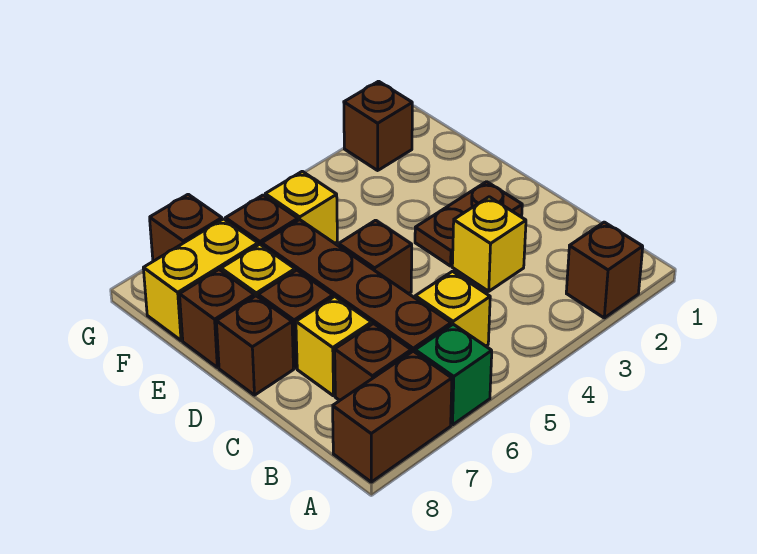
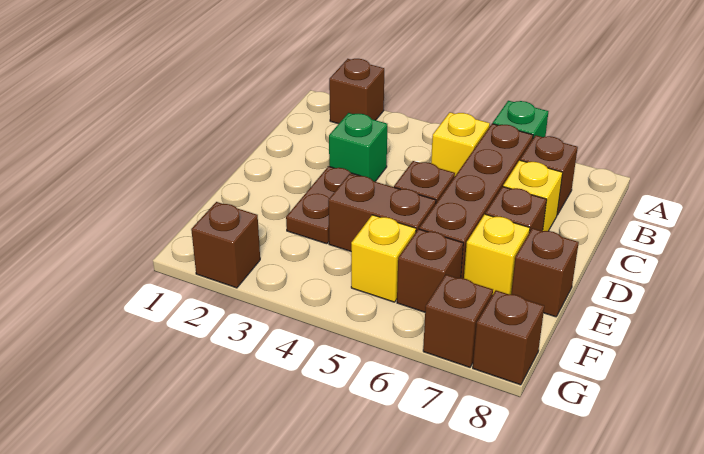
brown 1x2 brick [333,351,452,482] -> brown 1x2 brick moved to [328,174,436,251]
yellow 1x1 brick [452,197,526,291] -> green 1x1 brick [329,113,387,182]
brown 1x2 plate [415,182,522,266] -> brown 1x2 plate turned to [286,166,360,244]
brown 1x1 brick [216,296,294,395] -> brown 1x1 brick moved to [473,290,544,385]
yellow 1x2 brick [143,219,258,340] -> none

